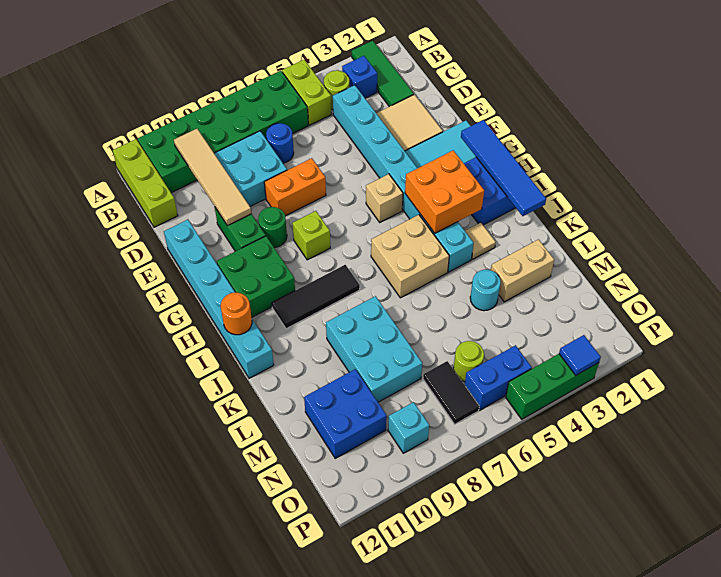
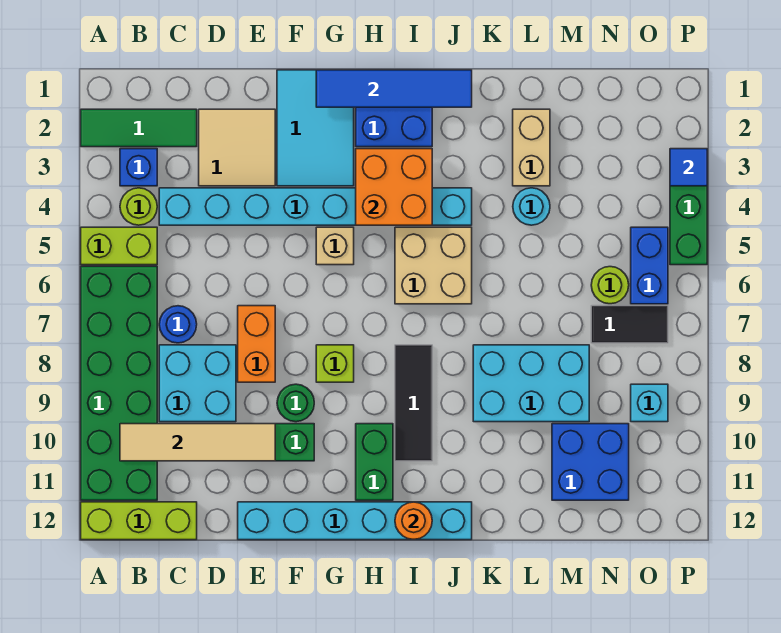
green 2x2 brick [217,236,295,317] -> green 1x2 brick [356,424,393,500]
tan 1x1 tile [465,223,496,259] -> none

